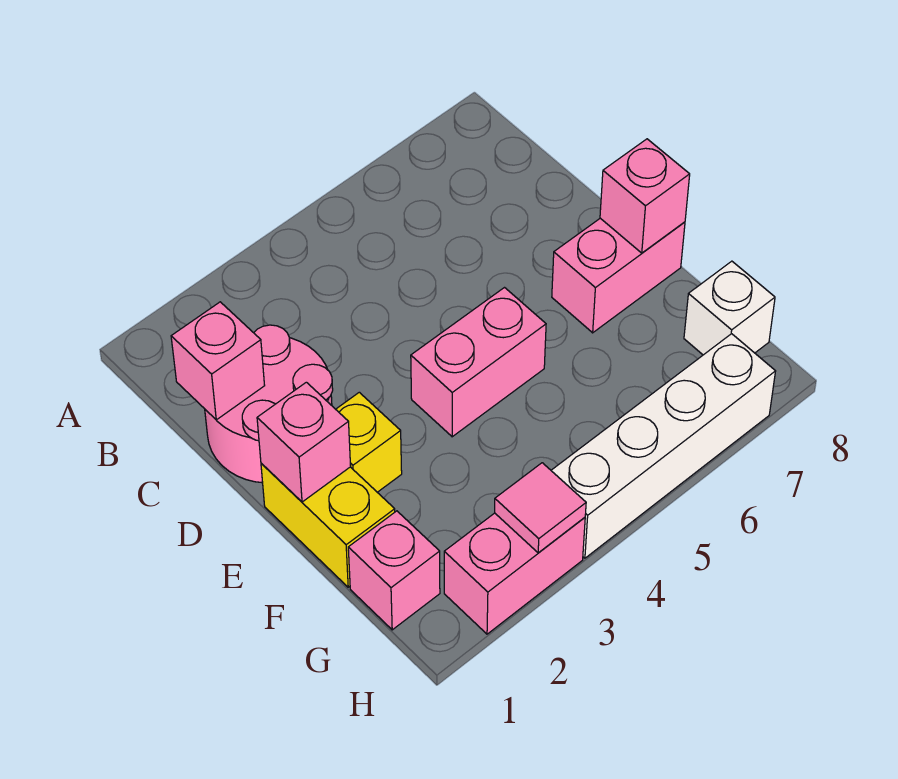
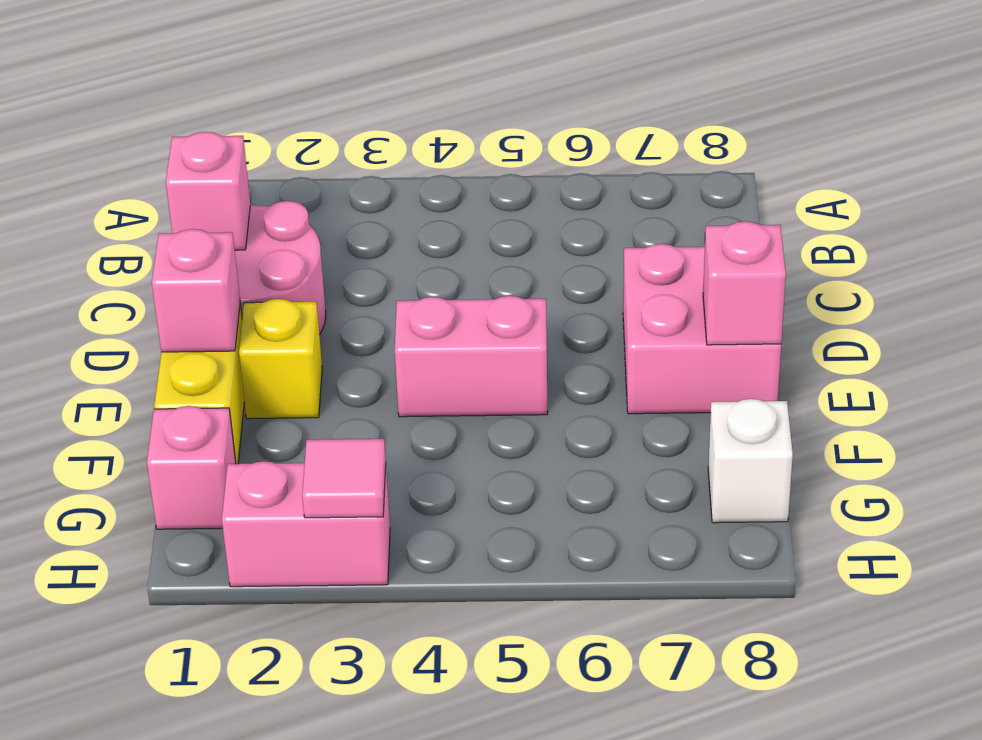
pink 1x2 brick [552,218,685,333] -> pink 2x2 brick [623,244,781,414]
white 1x4 brick [551,334,776,558] -> none

